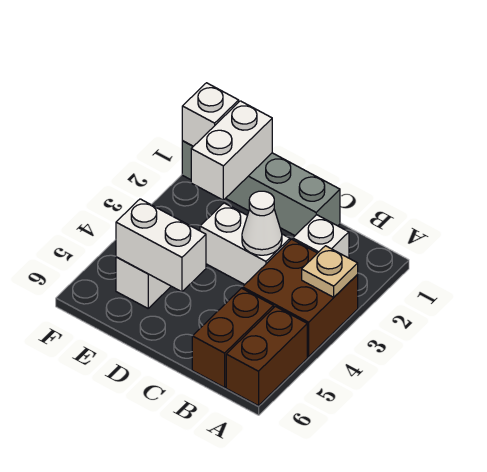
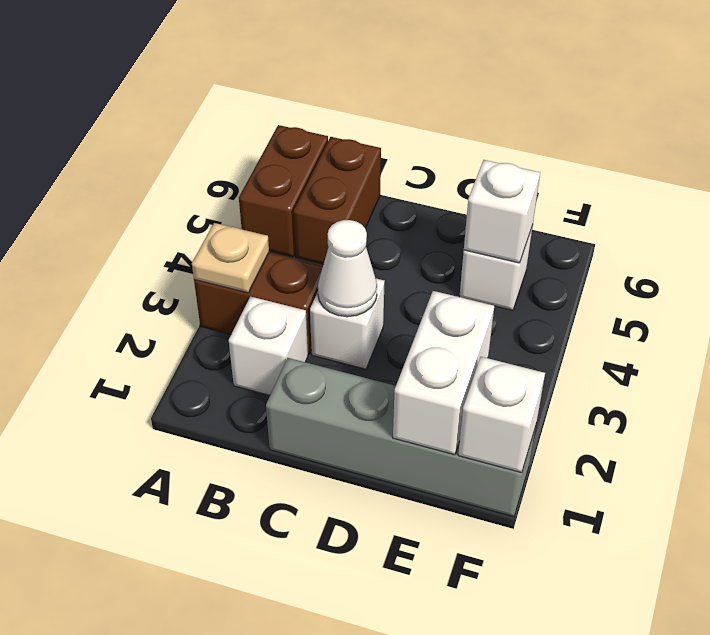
brown 2x2 brick [243,239,358,357] -> brown 1x2 brick [194,253,323,354]
white 1x2 brick [200,203,290,285] -> white 1x1 brick [310,279,384,369]
white 1x2 brick [116,199,206,292] -> white 1x1 brick [464,160,540,263]

